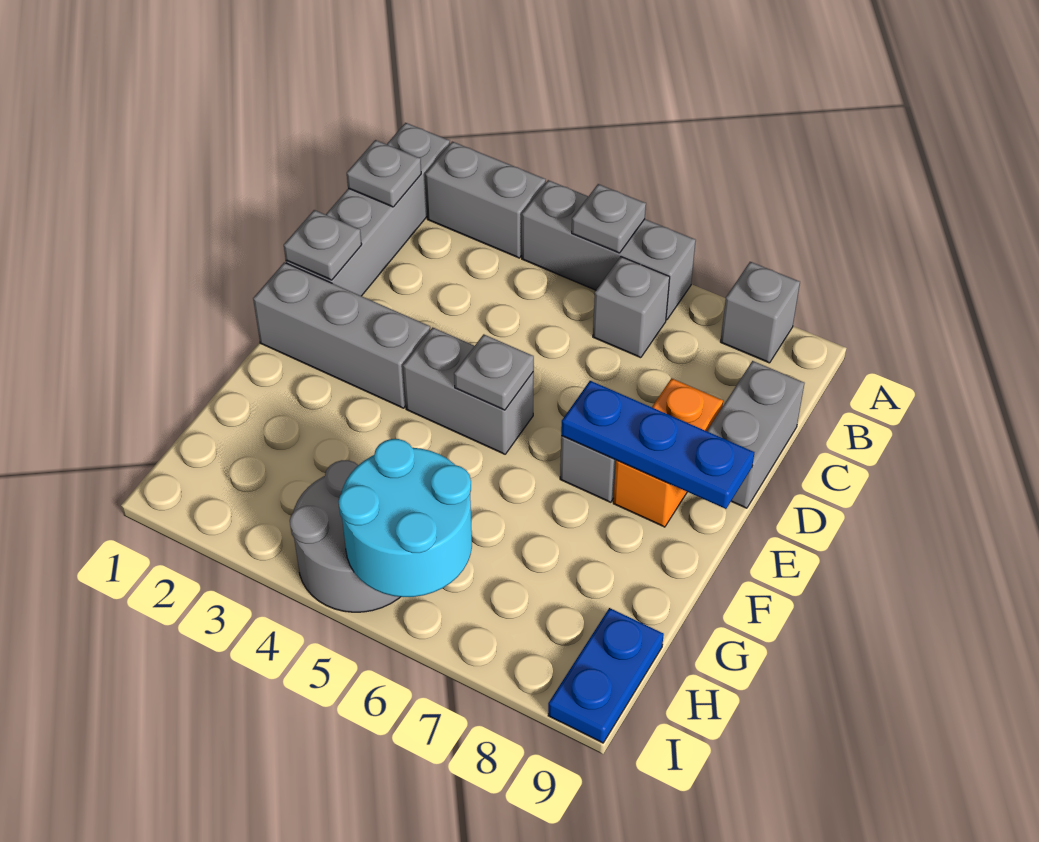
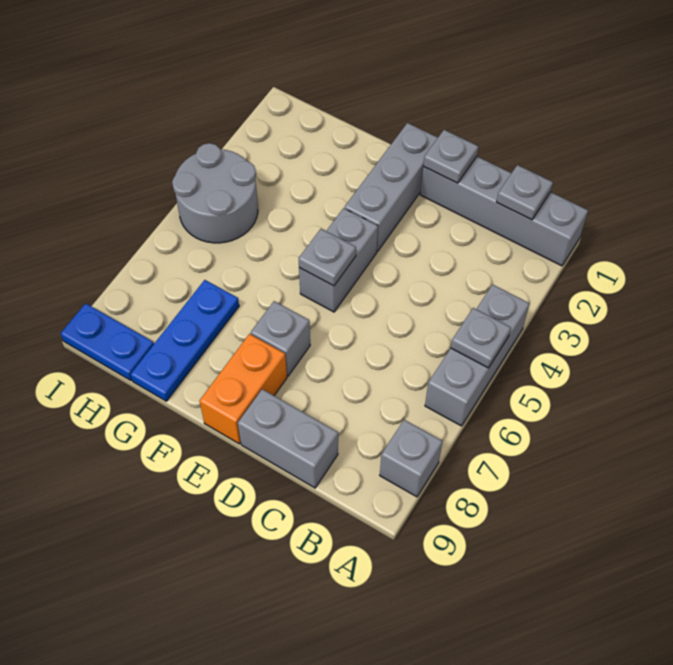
grey 1x2 brick [425,142,546,258] -> none
grey 1x1 brick [593,257,670,358] -> none
orange 1x2 brick [613,378,723,527] -> orange 1x2 brick turned to [199,334,287,444]
blue 1x3 plate [561,381,754,509] -> blue 1x3 plate moved to [131,280,239,401]
cyan 2x2 round brick [338,439,472,597] -> none

